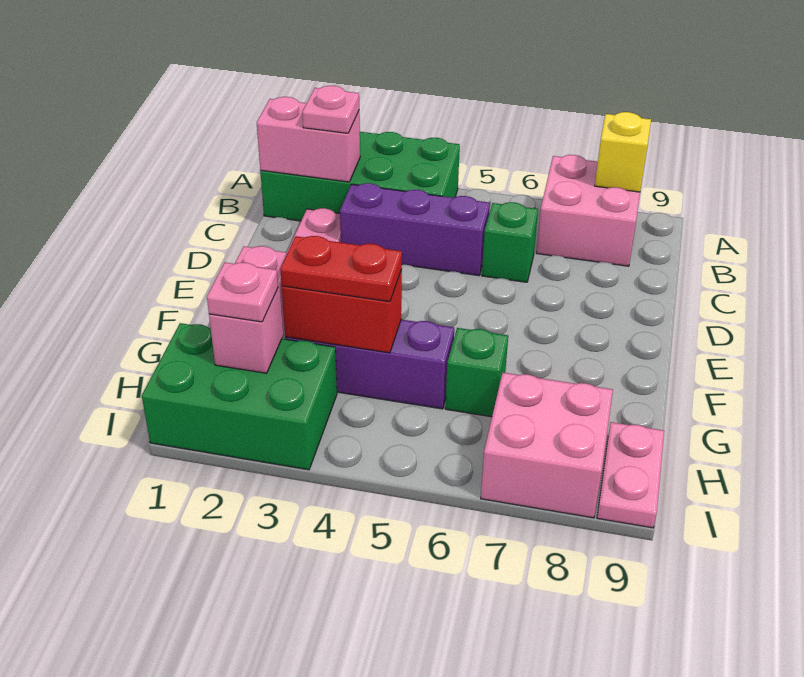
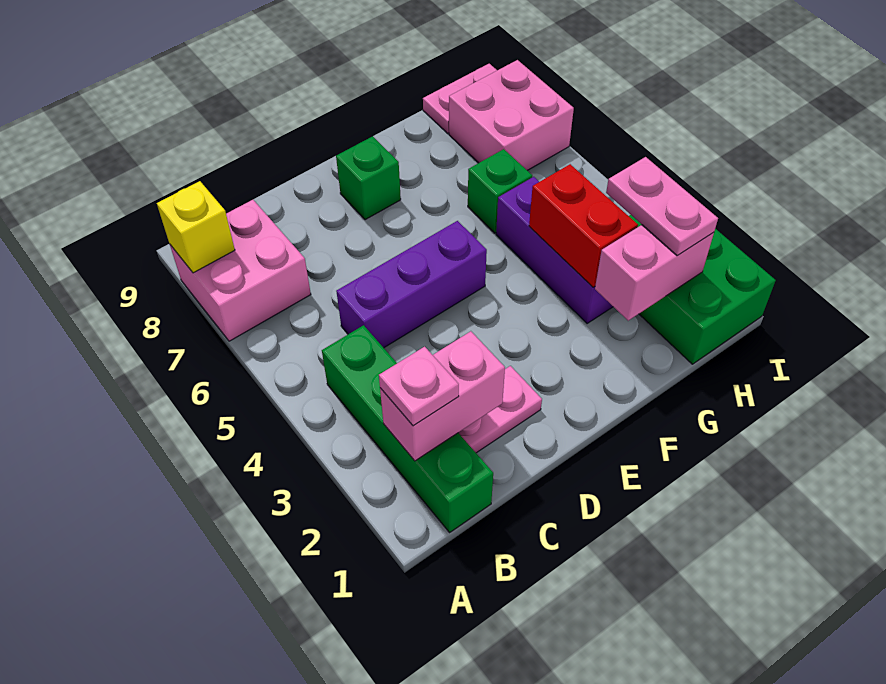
green 2x4 brick [260,132,460,221] -> green 1x4 brick [322,325,493,532]
pink 1x2 brick [257,97,360,182] -> pink 1x2 brick turned to [380,331,505,461]
purple 1x3 brick [340,183,490,276] -> purple 1x3 brick turned to [336,221,487,348]
green 1x1 brick [482,202,538,282] -> green 1x1 brick moved to [336,136,401,220]
red 1x2 plate [280,236,402,302] -> none
pink 1x1 plate [207,263,278,322] -> pink 1x2 plate [606,157,718,256]

